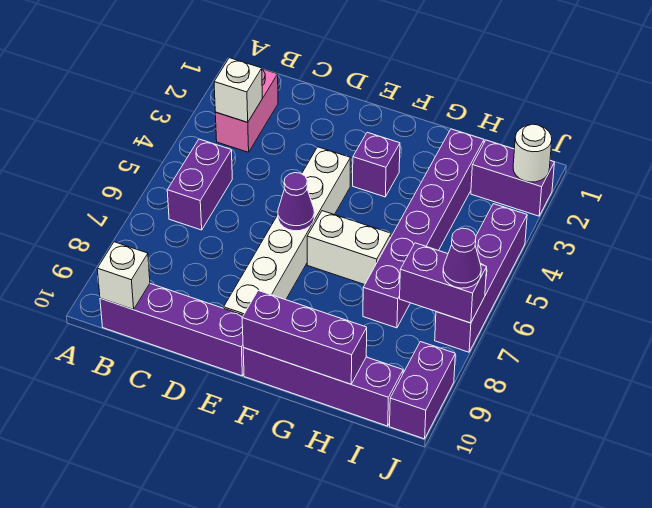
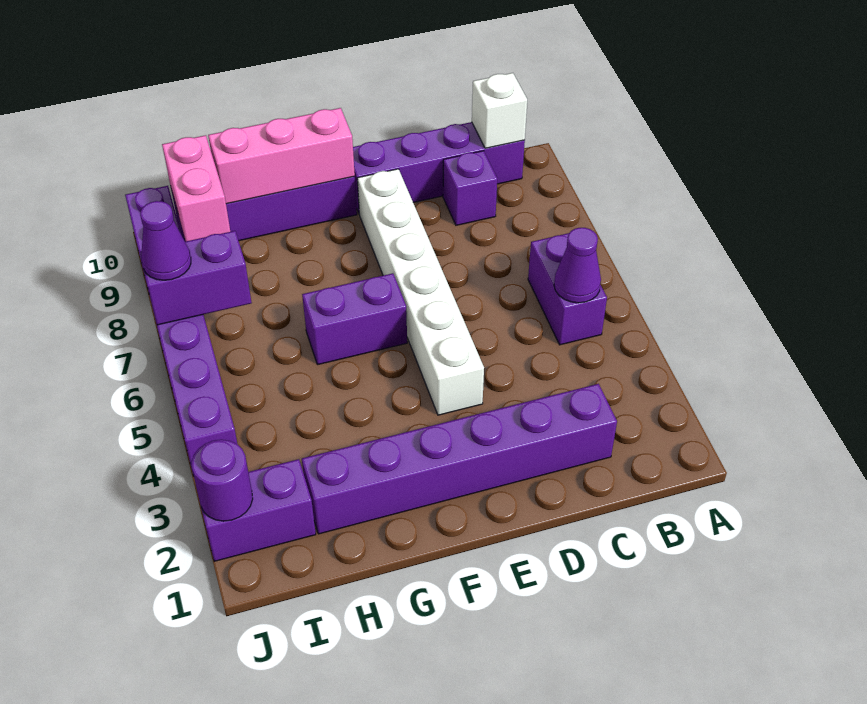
pink 1x2 brick [215,69,278,152] -> pink 1x2 brick moved to [162,135,230,241]
white 1x1 brick [214,58,262,122] -> none
purple 1x1 cone [278,173,314,231] -> purple 1x1 cone moved to [554,228,601,303]
purple 1x1 brick [353,132,400,197] -> purple 1x1 brick moved to [443,151,497,225]
white 1x2 brick [307,211,391,285] -> purple 1x2 brick [302,273,407,365]
purple 1x3 brick [242,291,367,384] -> pink 1x3 brick [208,108,355,204]
purple 1x6 brick [363,129,484,328] -> purple 1x6 brick turned to [302,384,617,534]
white 1x1 round brick [513,124,552,182] -> purple 1x1 round brick [192,440,253,521]

